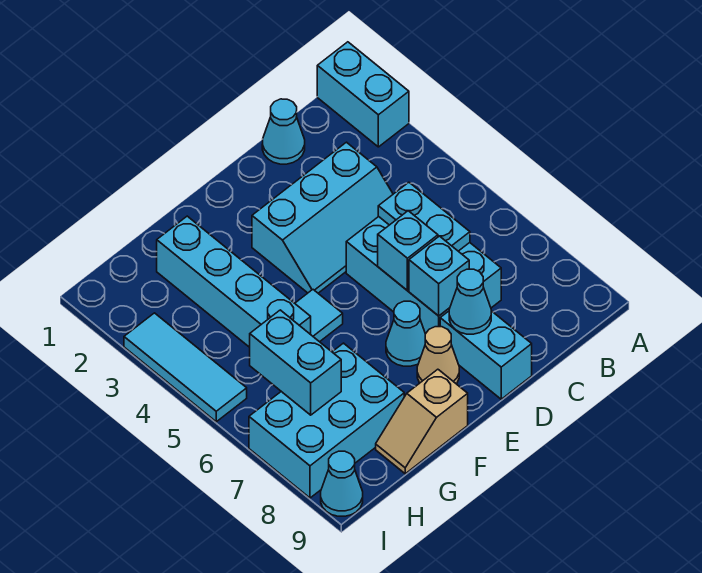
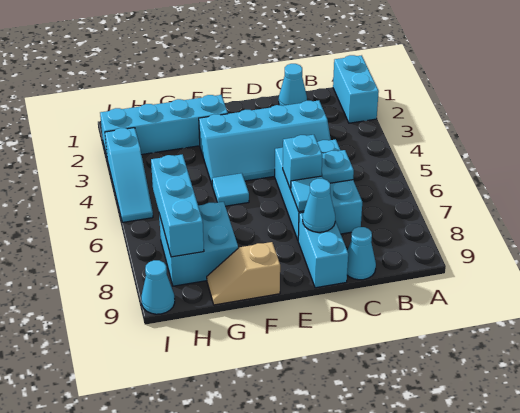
cyan 2x3 slope [252,142,393,293] -> cyan 2x4 slope [199,100,331,184]
cyan 1x2 plate [378,182,470,251] -> cyan 1x1 plate [322,150,354,183]
cyan 1x1 brick [409,236,469,316] -> cyan 1x1 tile [290,176,323,212]
cyan 1x1 cone [386,301,425,366] -> cyan 1x1 cone moved to [347,227,376,280]
tan 1x1 cone [417,327,459,384] -> none
cyan 1x4 brick [157,216,311,347] -> cyan 1x4 brick turned to [100,95,228,156]
cyan 2x3 brick [249,343,404,498] -> cyan 2x2 brick [159,202,238,286]
cyan 1x2 brick [250,310,341,415] -> cyan 1x3 brick [151,154,204,257]
cyan 1x3 tile [124,313,247,422] -> cyan 1x3 slope [105,128,153,222]

